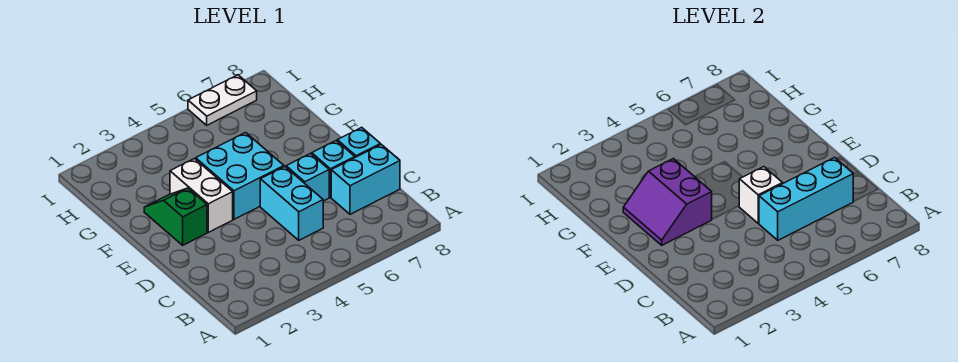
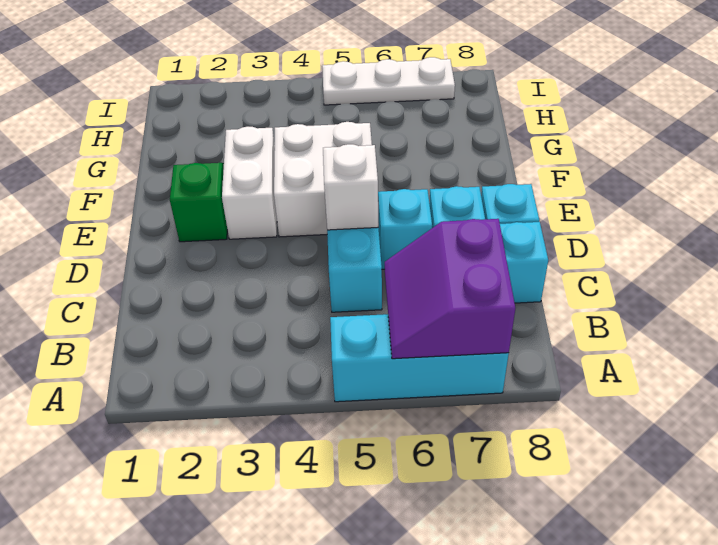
cyan 1x3 brick [759,157,853,240] -> cyan 1x3 brick moved to [330,314,509,402]
purple 2x2 slope [623,159,712,245] -> purple 2x2 slope moved to [385,219,515,359]
cyan 2x2 brick [196,133,284,219] -> white 2x2 brick [274,122,372,237]
white 1x2 plate [188,75,257,125] -> white 1x3 plate [322,57,455,105]

